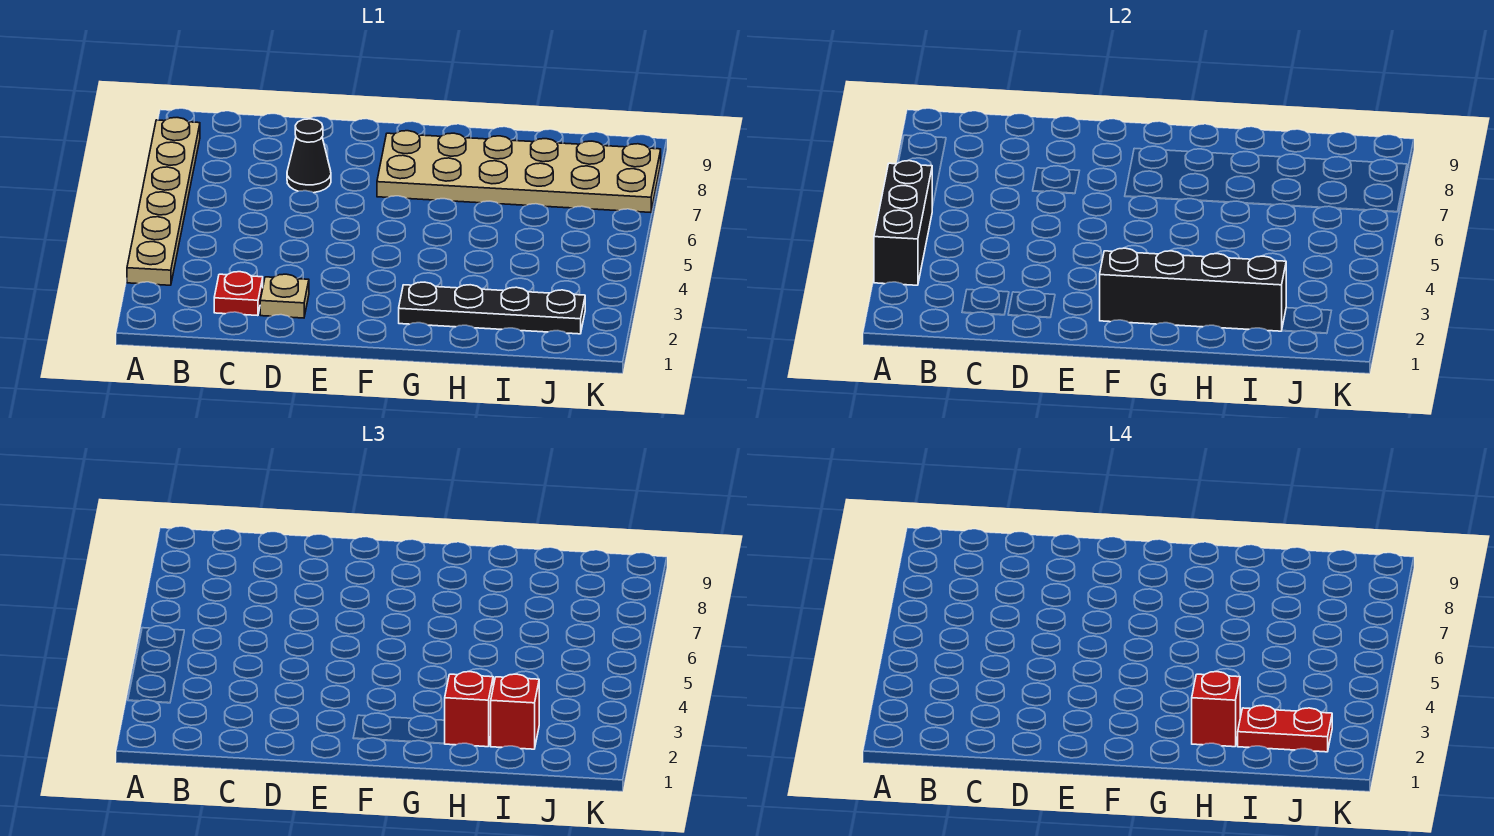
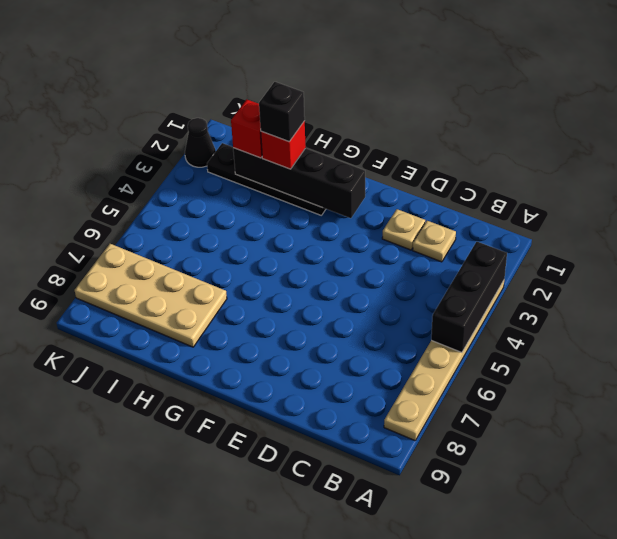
red 1x1 plate [214,272,263,316] -> tan 1x1 plate [413,221,456,262]
black 1x1 cone [287,119,331,193] -> black 1x1 cone moved to [185,118,216,167]
tan 2x6 plate [377,131,661,212] -> tan 2x4 plate [75,244,227,347]
red 1x1 brick [1192,672,1240,747] -> black 1x1 brick [259,82,305,142]
red 1x2 plate [1238,705,1332,752] -> none

